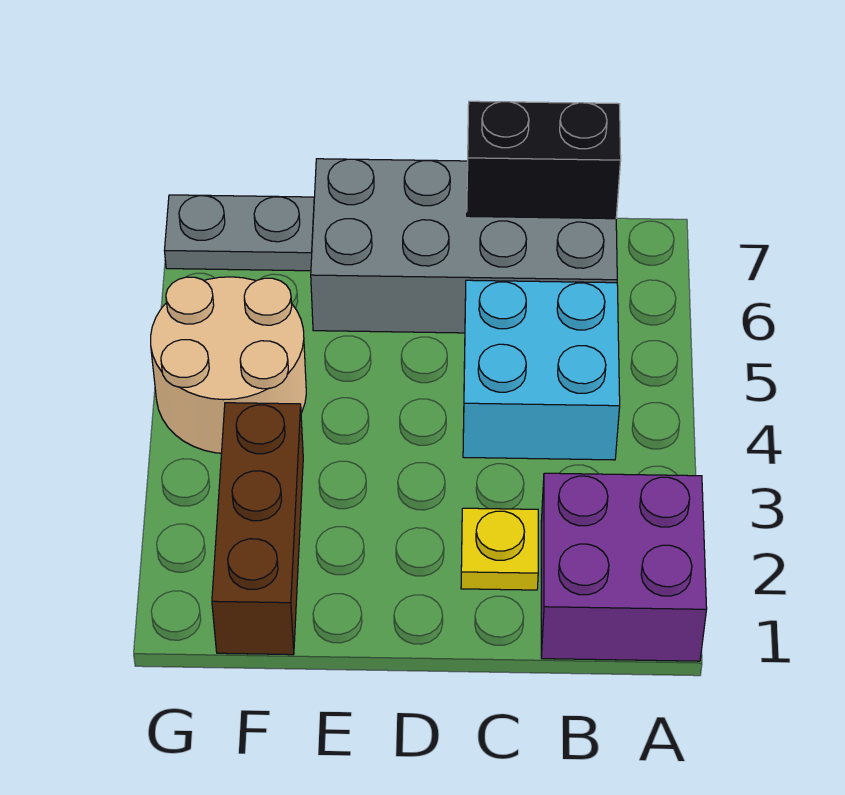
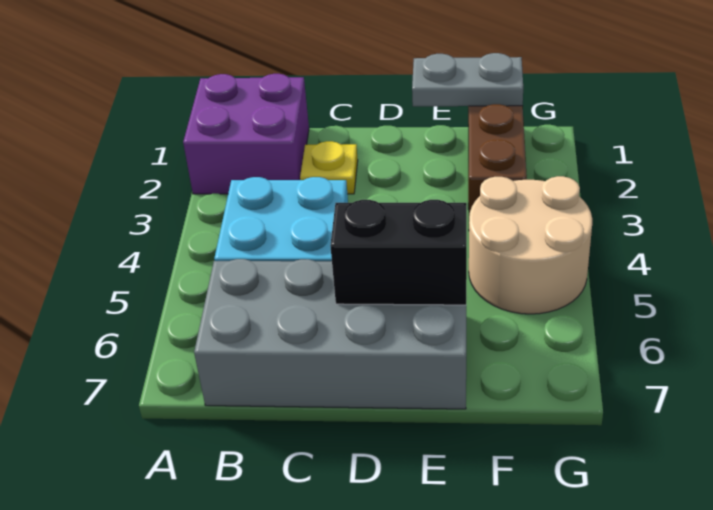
black 1x2 brick [467,101,621,219] -> black 1x2 brick moved to [330,200,467,305]
grey 1x2 plate [164,195,314,271] -> grey 1x2 plate moved to [412,53,523,106]

